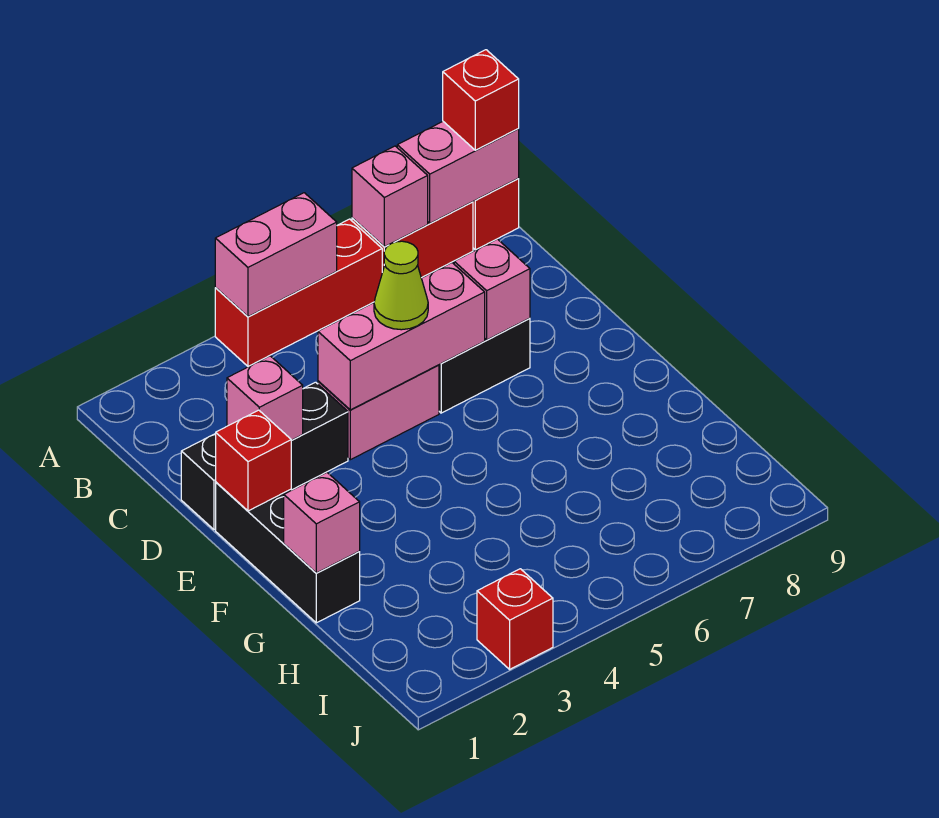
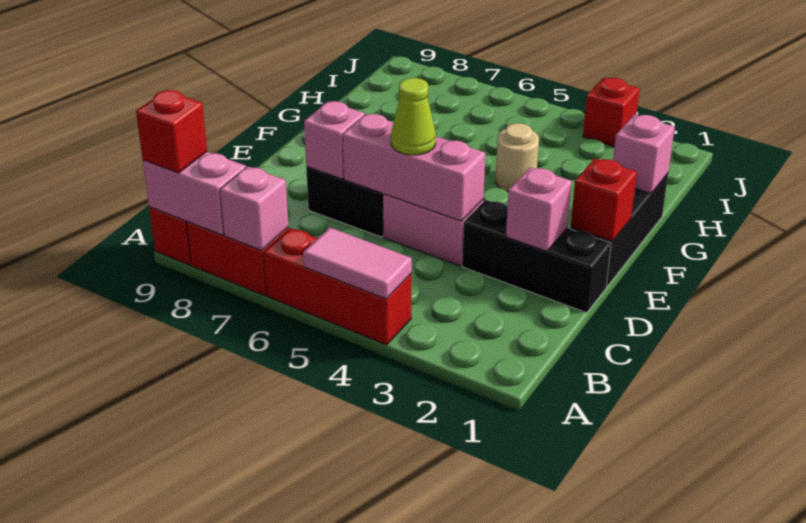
pink 1x2 brick [215,193,337,317] -> pink 1x2 tile [303,228,412,299]
none -> tan 1x1 round brick [495,123,539,191]

